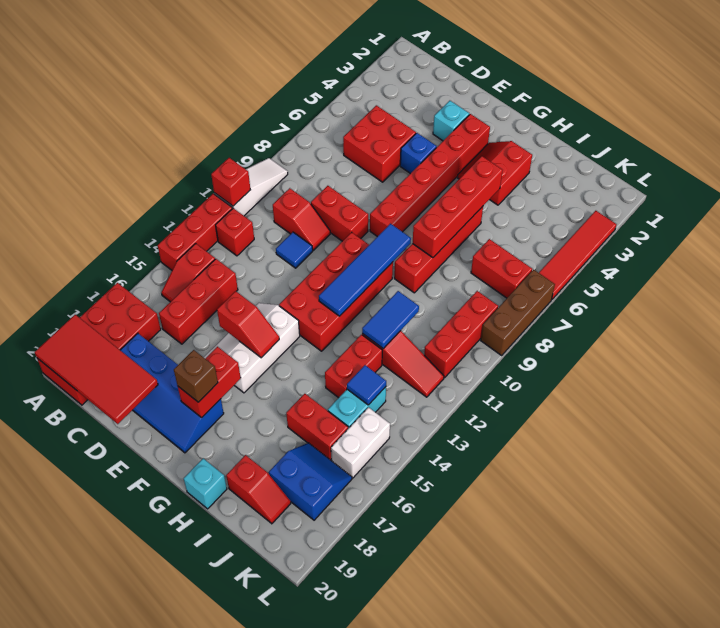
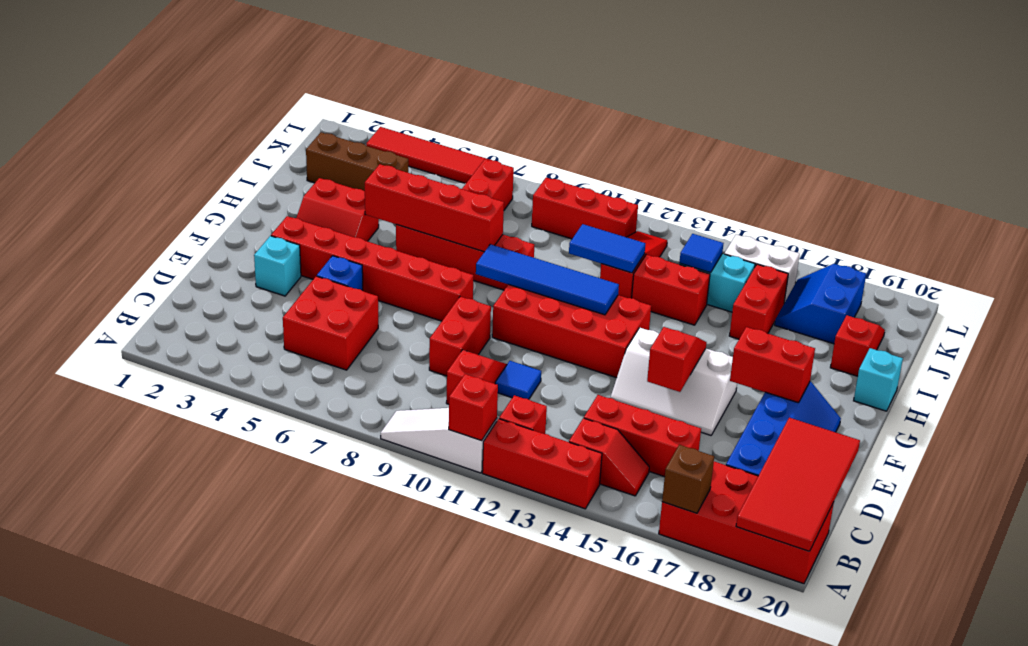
brown 1x1 brick [174,350,218,402] -> brown 1x1 brick moved to [662,445,714,513]
brown 1x3 brick [481,270,555,355] -> brown 1x3 brick moved to [306,132,409,191]

